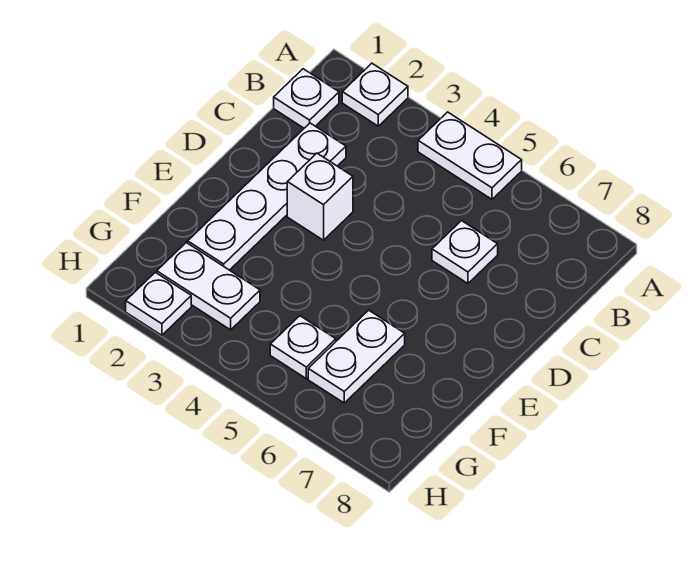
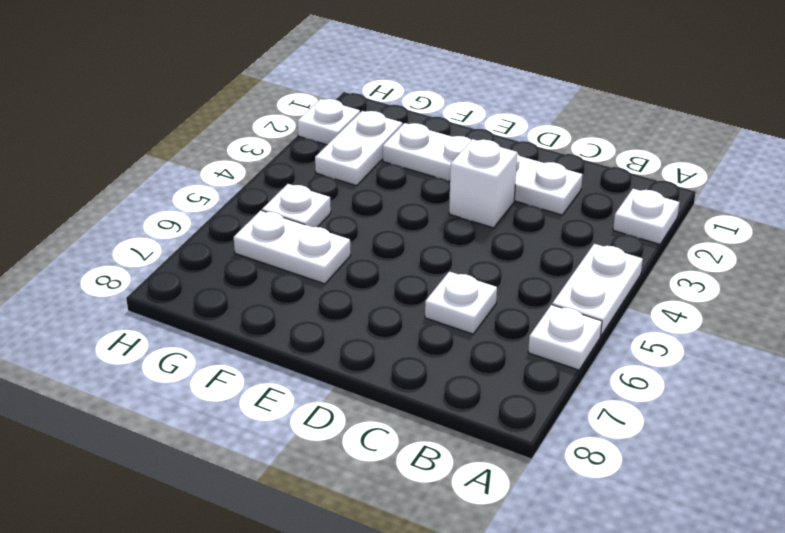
white 1x1 plate [274,69,339,128] -> white 1x1 plate moved to [528,305,602,370]

